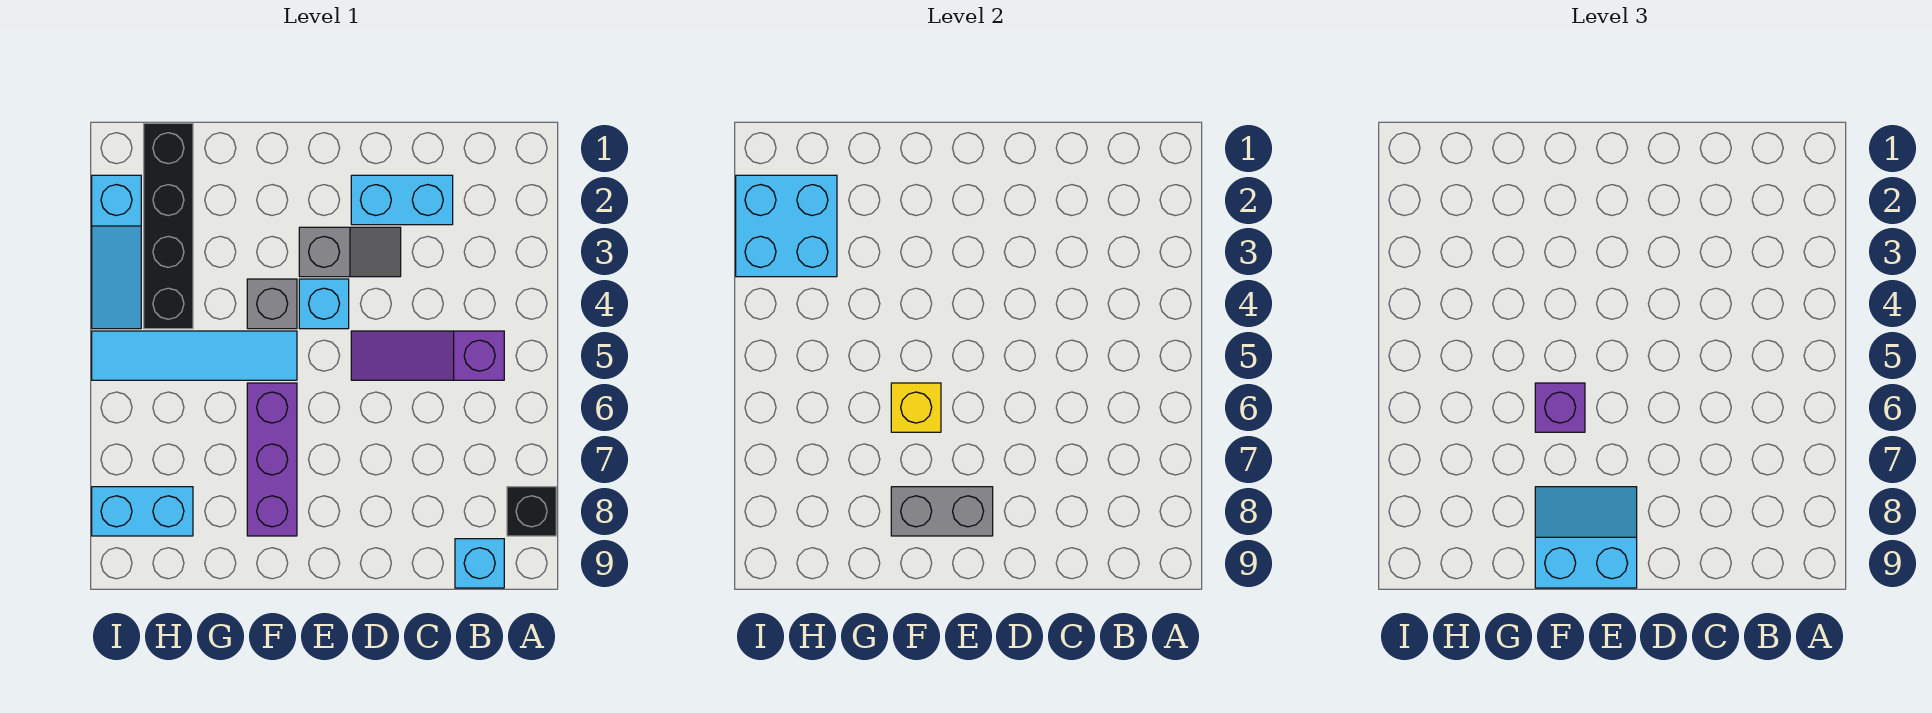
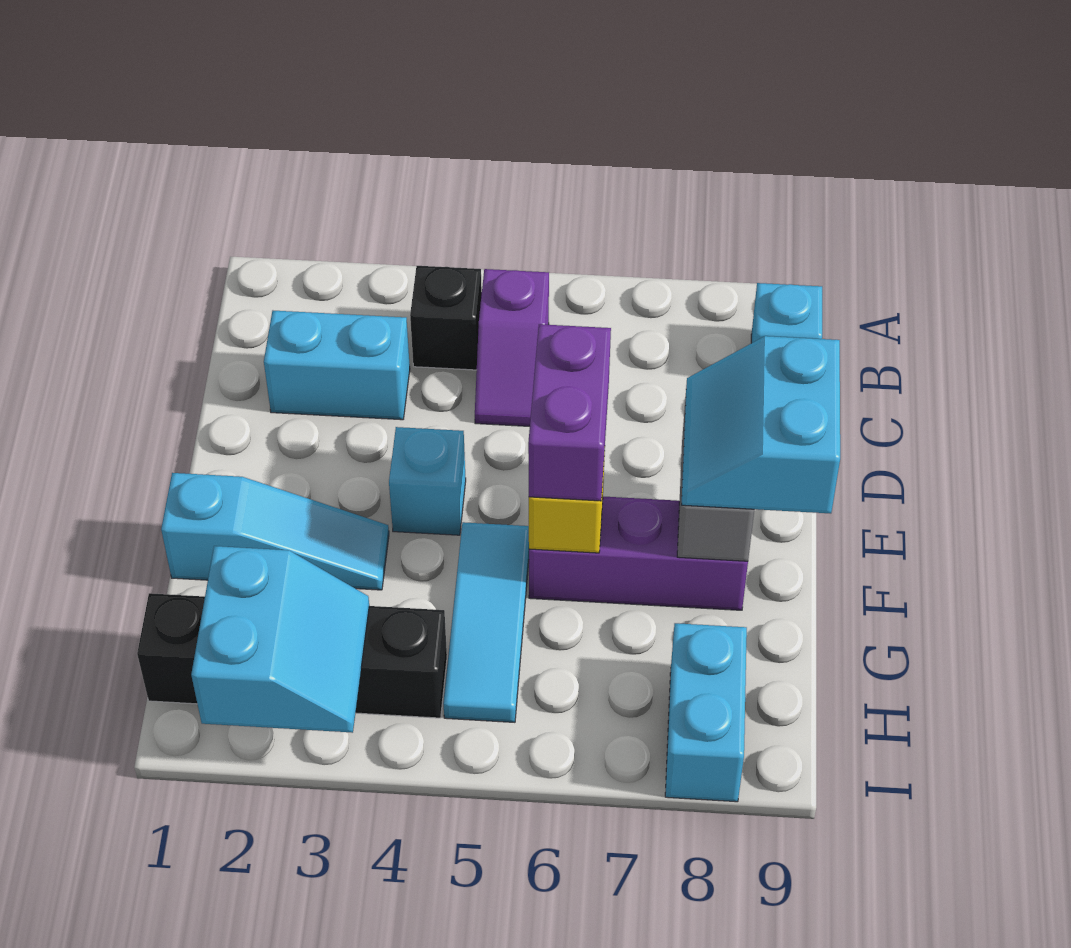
black 1x1 brick [507,487,556,536] -> black 1x1 brick moved to [410,266,482,370]
purple 1x3 slope [351,331,504,380] -> purple 1x2 slope [475,269,549,426]
cyan 1x2 brick [351,175,453,225] -> cyan 1x2 brick turned to [264,311,410,420]
grey 1x2 slope [299,227,401,277] -> none
grey 1x1 brick [247,279,297,329] -> none
cyan 1x4 tile [92,331,297,380] -> cyan 1x3 tile [443,522,529,722]
purple 1x1 brick [1535,383,1585,432] -> purple 1x2 brick [528,324,611,501]
cyan 2x2 brick [736,175,837,277] -> cyan 2x2 slope [191,546,369,733]
cyan 1x3 slope [92,175,141,329] -> cyan 1x3 slope moved to [161,473,389,590]

